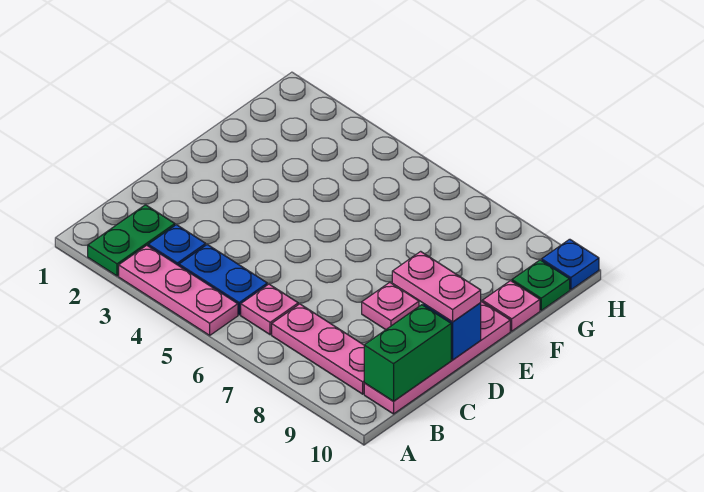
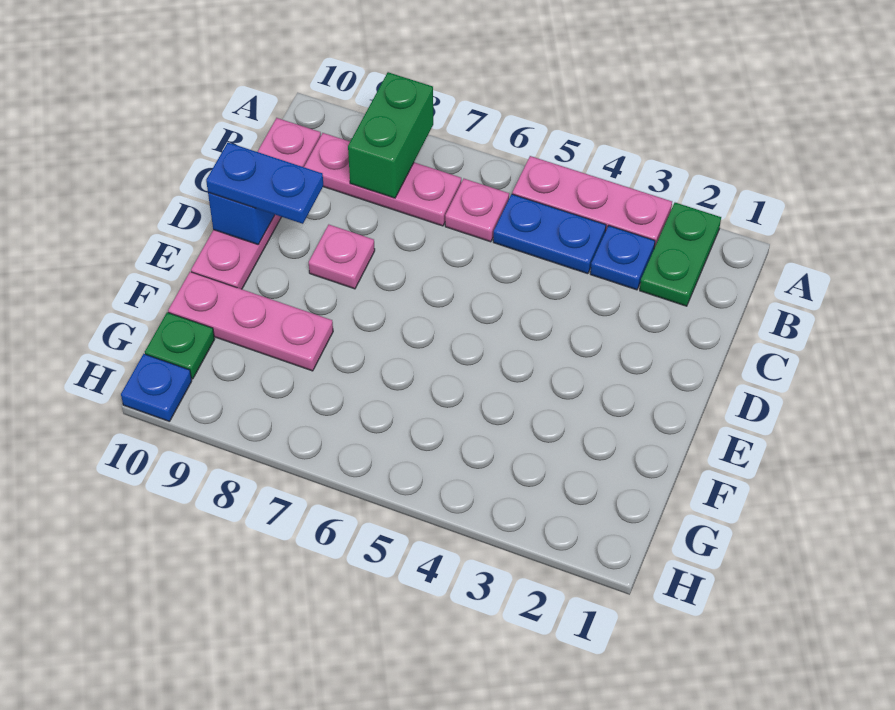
green 1x2 brick [364,305,451,401] -> green 1x2 brick moved to [348,72,433,198]
pink 1x2 plate [392,251,481,322] -> blue 1x2 plate [206,143,323,224]
pink 1x1 plate [482,281,540,331] -> pink 1x3 plate [168,272,333,371]

